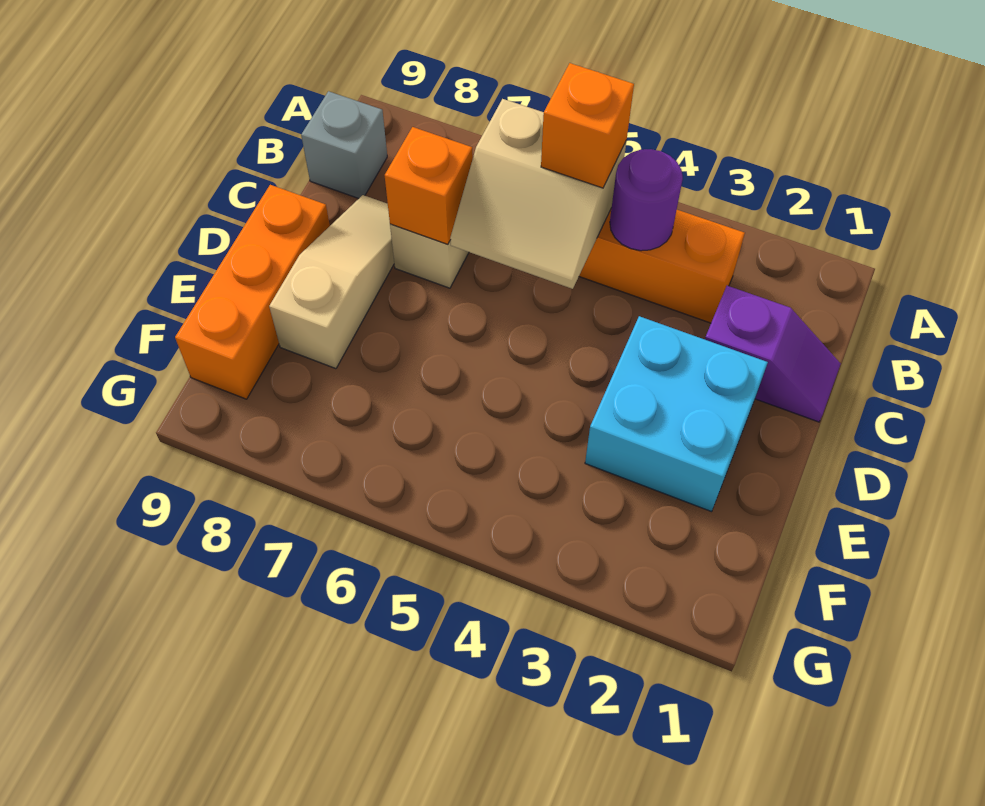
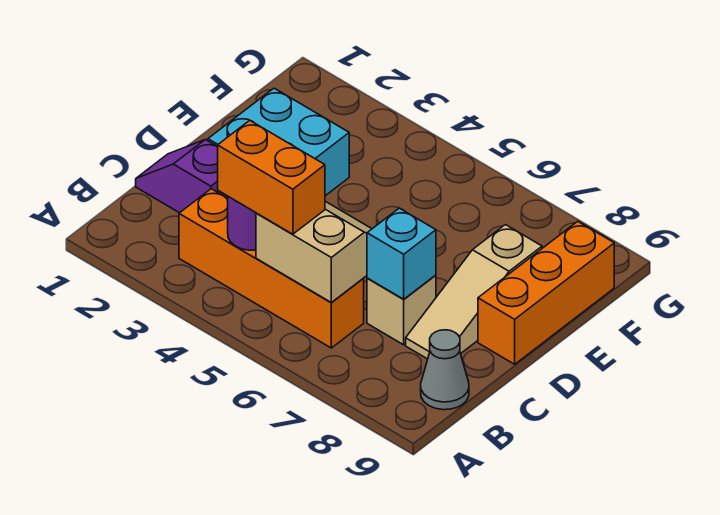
orange 1x1 brick [541,63,634,188] -> orange 1x2 brick [218,120,325,234]
grey 1x1 brick [301,91,387,198] -> grey 1x1 cone [421,330,469,410]
orange 1x1 brick [385,127,473,244] -> cyan 1x1 brick [367,208,436,299]

